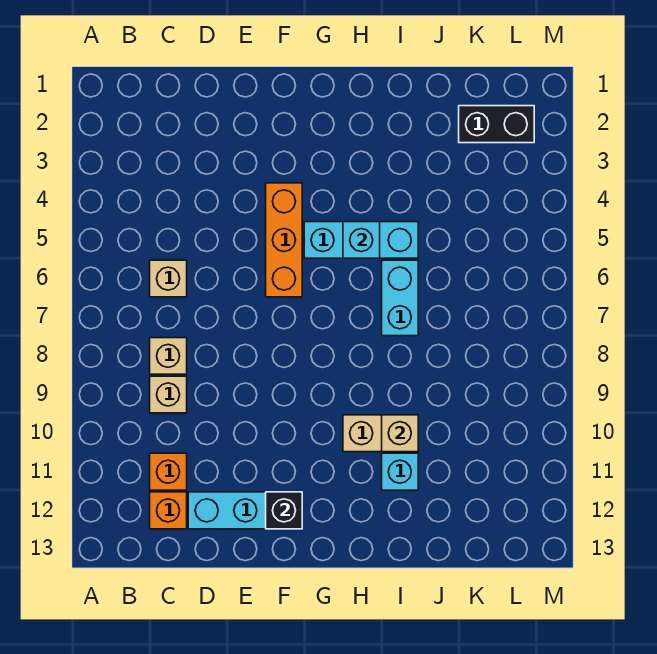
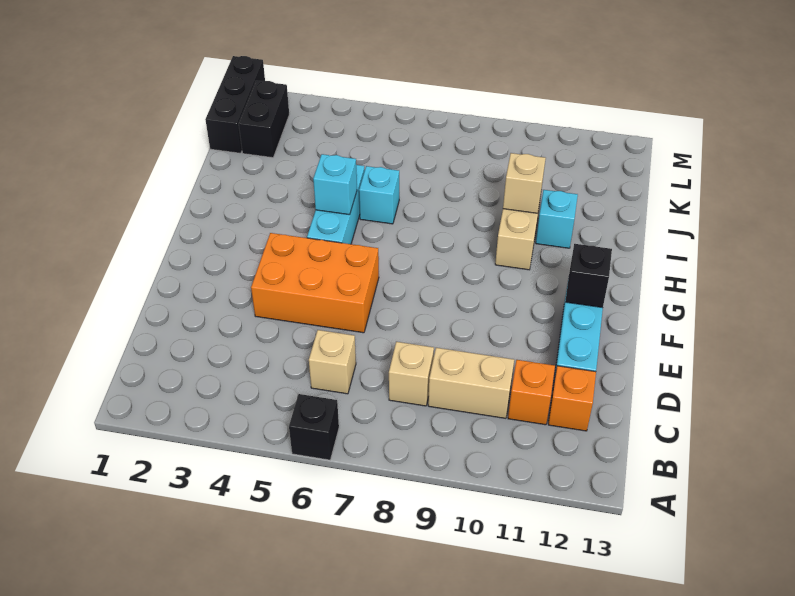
none -> black 1x1 brick [289,394,339,460]
tan 1x1 brick [150,376,187,413] -> tan 1x2 brick [428,348,514,418]
orange 1x3 brick [266,183,302,297] -> orange 2x3 brick [251,233,379,333]
cyan 1x2 brick [382,260,418,336] -> cyan 1x1 brick [359,166,399,224]
none -> black 1x3 brick [205,56,265,153]

